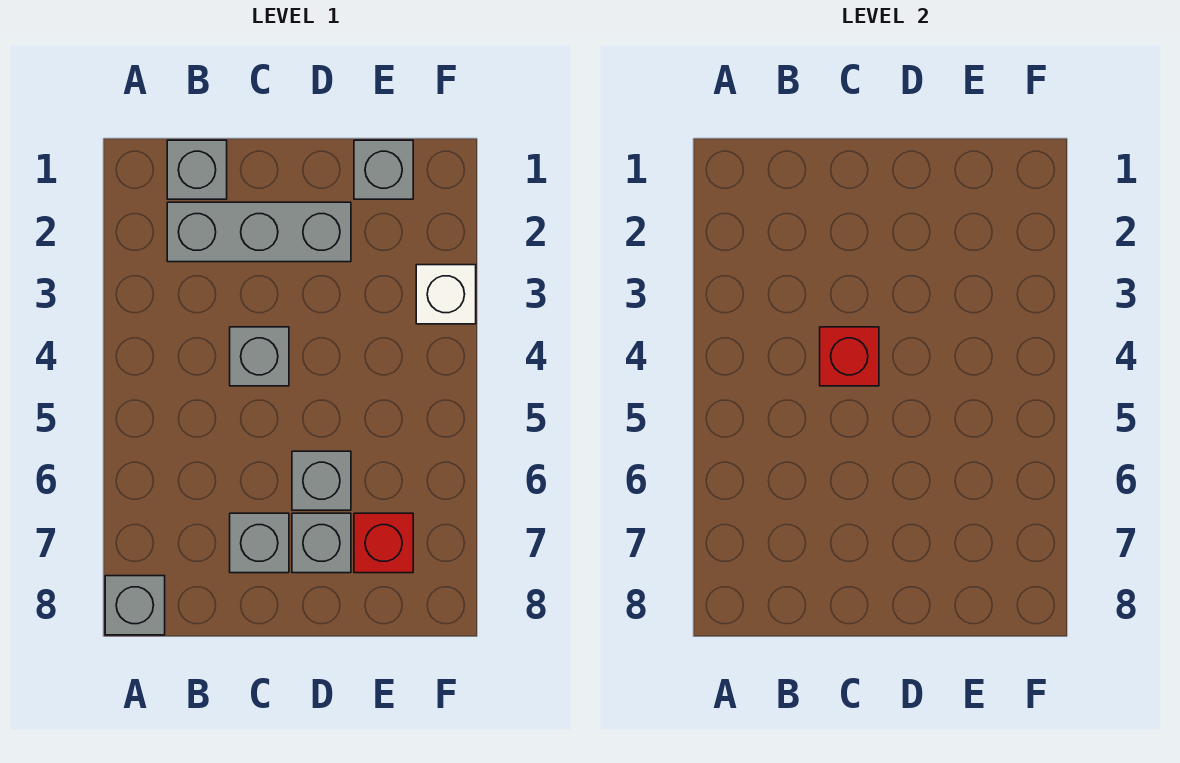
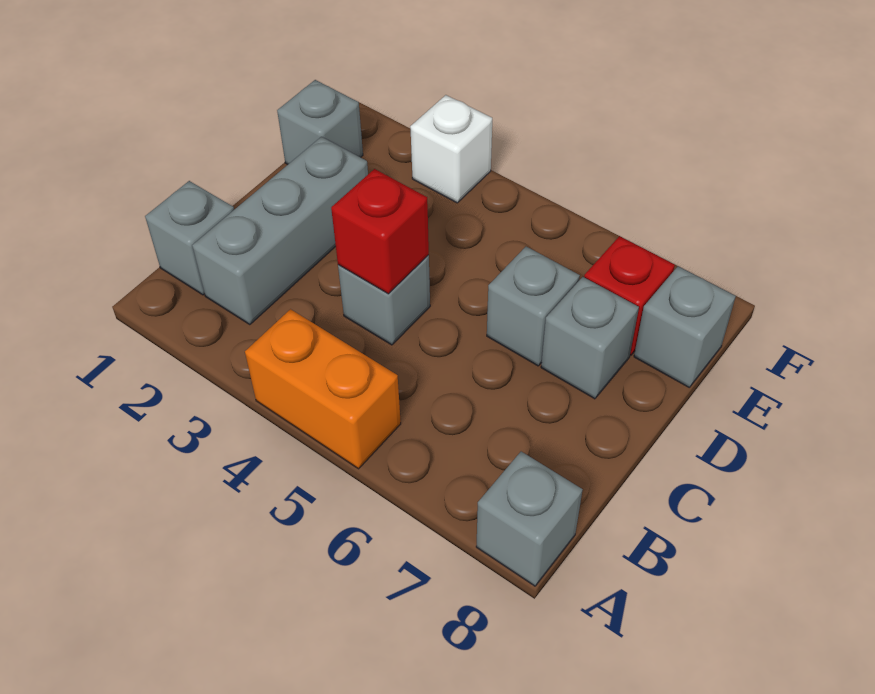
none -> orange 1x2 brick [245,309,401,469]
grey 1x1 brick [230,513,289,573] -> grey 1x1 brick moved to [634,266,736,387]

